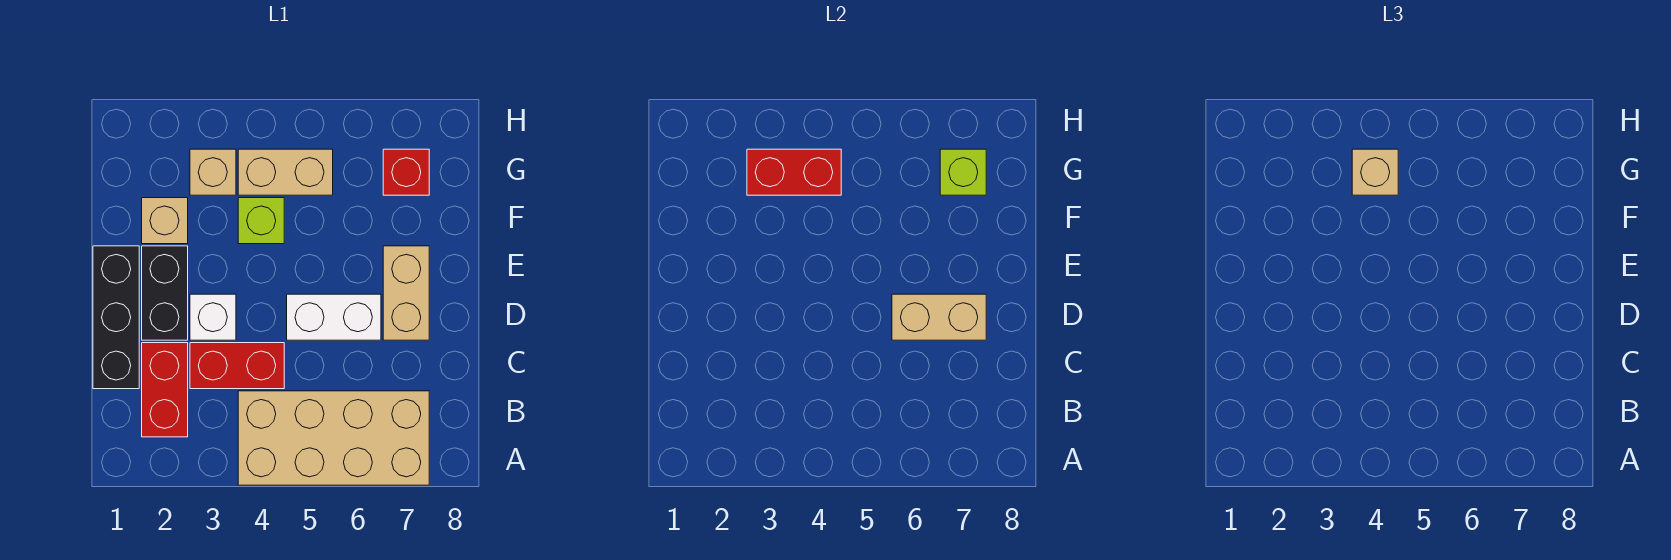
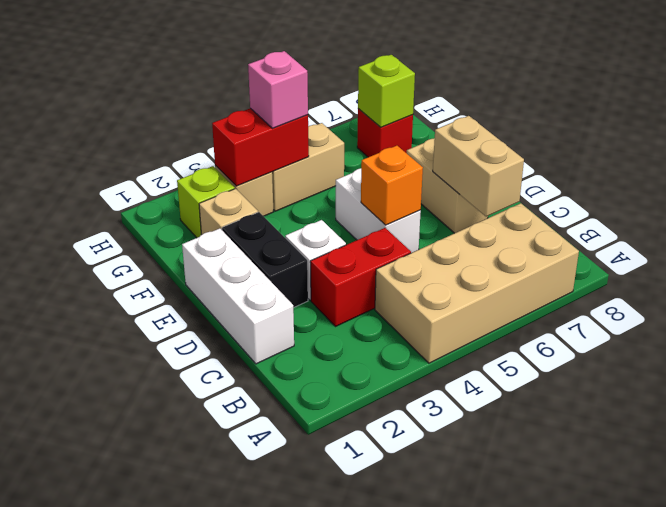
red 1x2 brick [142,343,188,437] -> none
black 1x3 brick [93,246,139,389] -> white 1x3 brick [182,228,294,364]
white 1x2 brick [287,294,381,340] -> white 1x2 brick turned to [336,168,421,253]
none -> orange 1x1 brick [361,146,423,225]
tan 1x2 brick [892,294,986,340] -> tan 1x2 brick turned to [433,116,524,217]
lime 1x1 brick [238,198,284,244] -> lime 1x1 brick moved to [177,166,235,238]
tan 1x1 brick [1352,149,1398,195] -> pink 1x1 brick [248,51,308,128]

